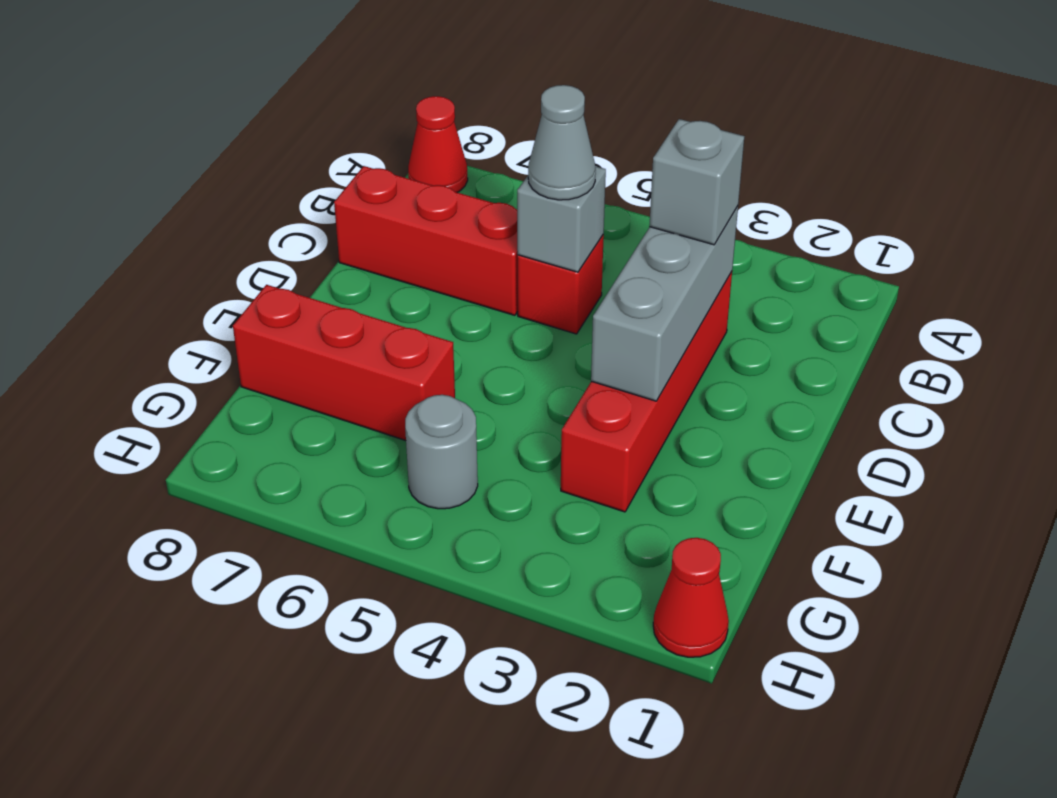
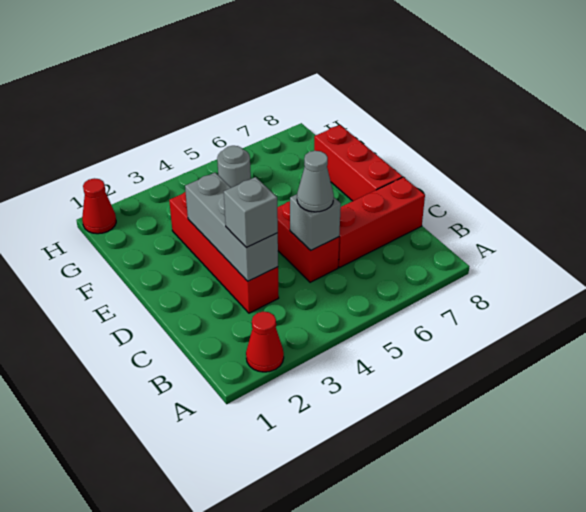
red 1x1 cone [408,96,468,193] -> red 1x1 cone moved to [246,312,284,372]
red 1x1 brick [518,235,604,334] -> red 1x2 brick [277,201,339,282]
red 1x3 brick [233,285,455,441] -> red 1x3 brick turned to [314,125,402,201]

